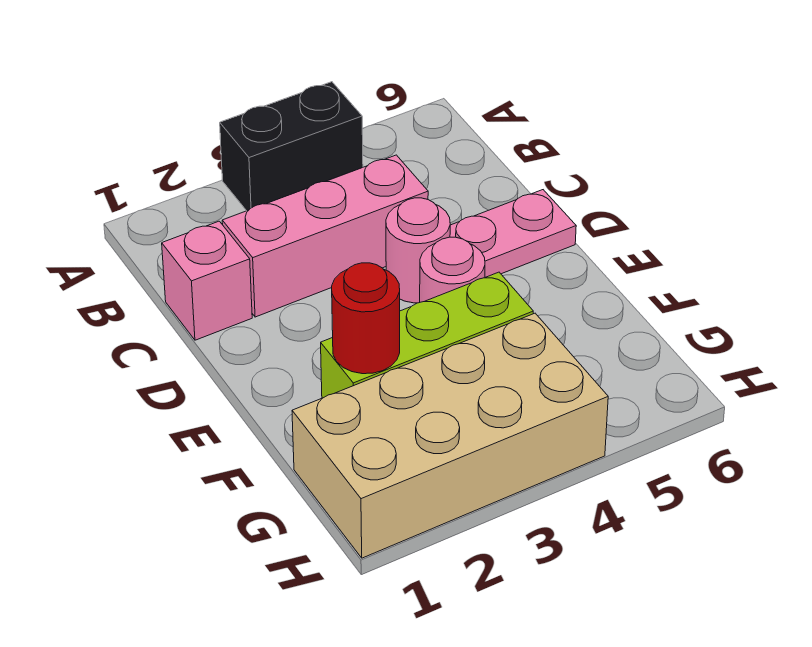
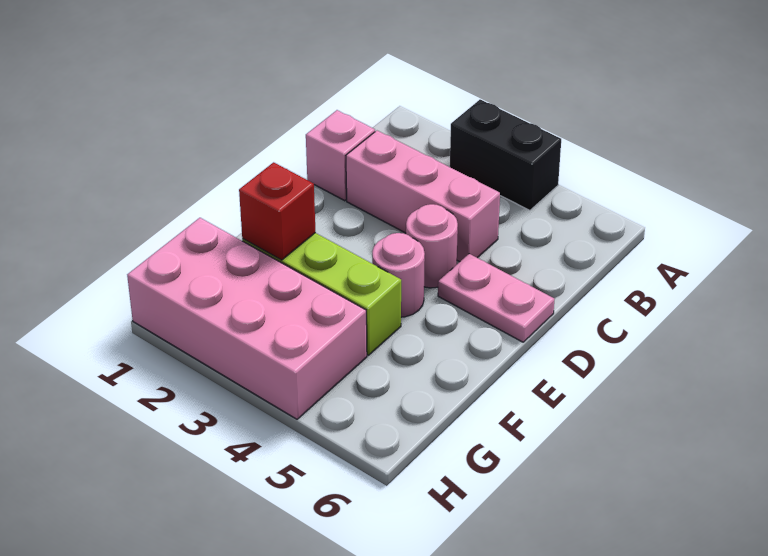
red 1x1 round brick [332,263,400,374] -> red 1x1 brick [239,162,315,260]
tan 2x4 brick [292,313,608,558] -> pink 2x4 brick [127,218,367,419]

